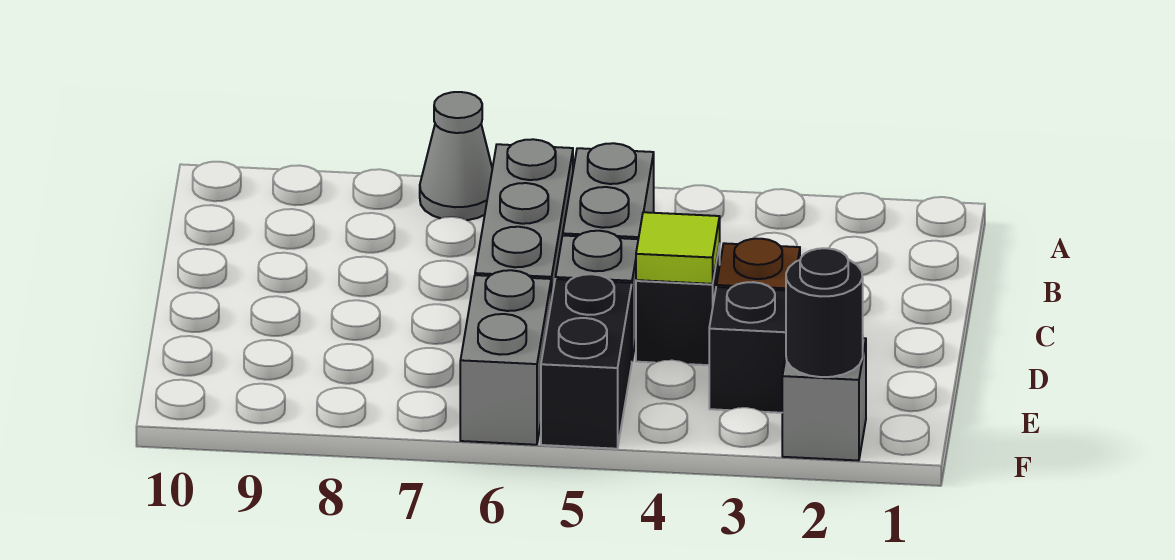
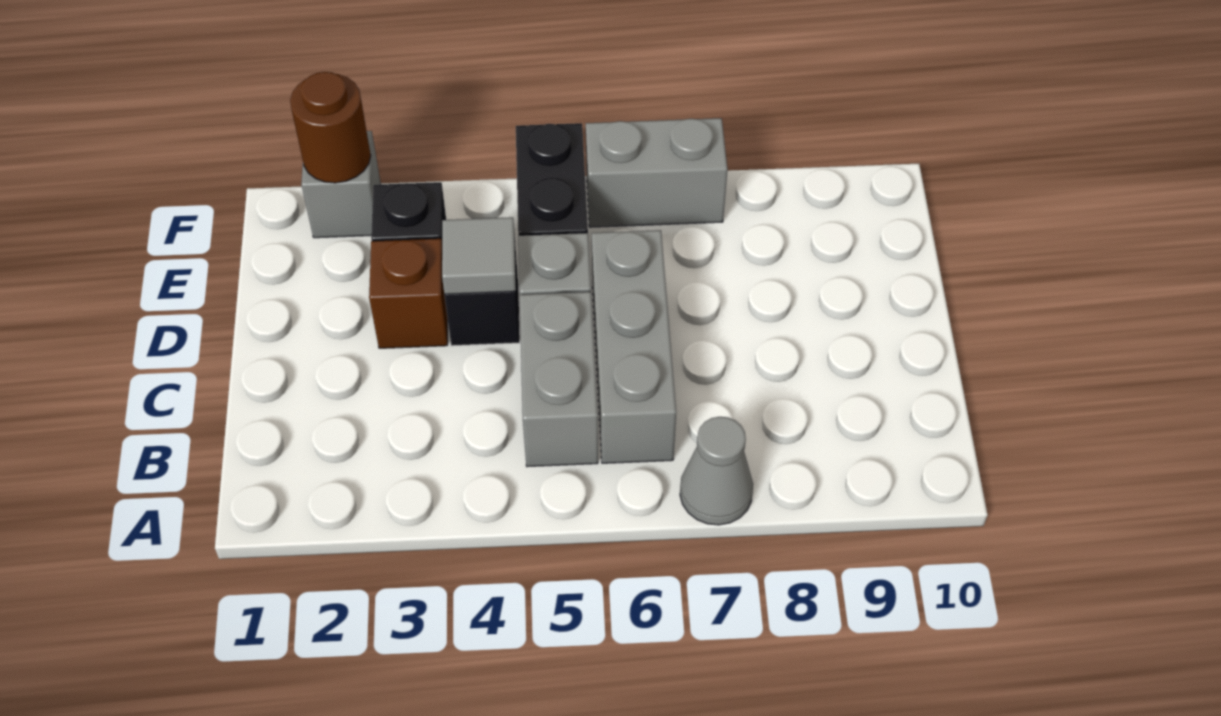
lime 1x1 tile [636,212,720,284] -> grey 1x1 tile [442,217,516,294]
grey 1x2 brick [460,270,551,445] -> grey 1x2 brick turned to [586,118,727,227]
black 1x1 round brick [786,248,863,377] -> brown 1x1 round brick [290,72,371,183]

